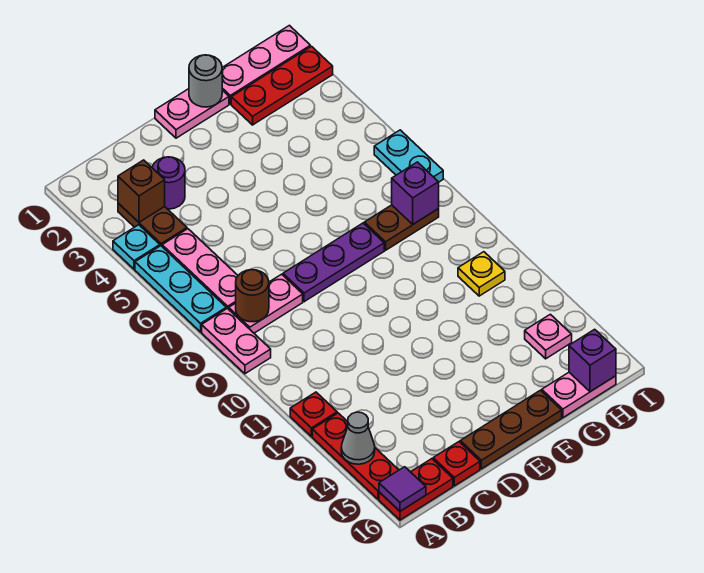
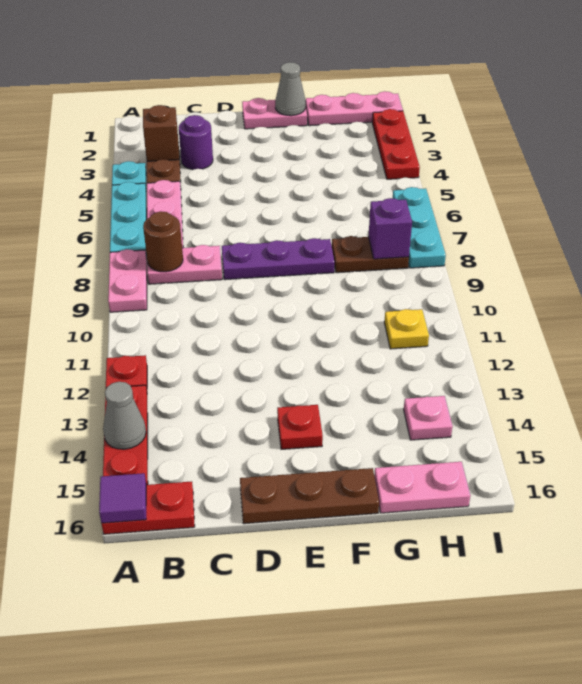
red 1x1 plate [433,442,480,486] -> red 1x1 plate moved to [277,405,323,449]
grey 1x1 round brick [189,55,222,107] -> grey 1x1 cone [275,62,306,116]
red 1x3 plate [231,46,333,125] -> red 1x3 plate turned to [372,109,420,179]
purple 1x1 brick [569,329,616,392] -> none
cyan 1x2 plate [374,130,443,182] -> cyan 1x3 plate [393,187,446,268]

